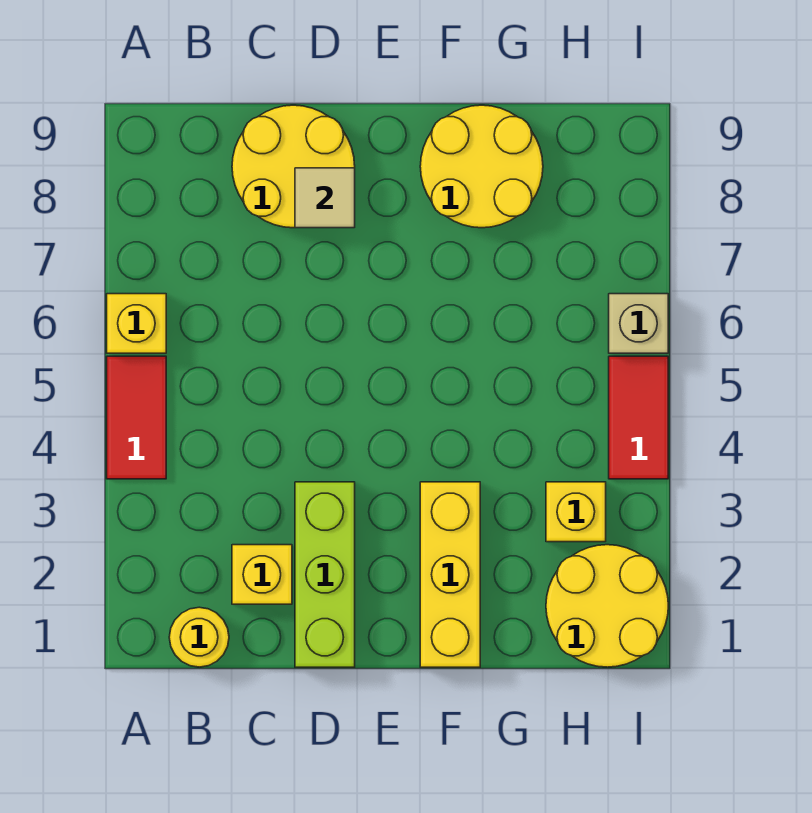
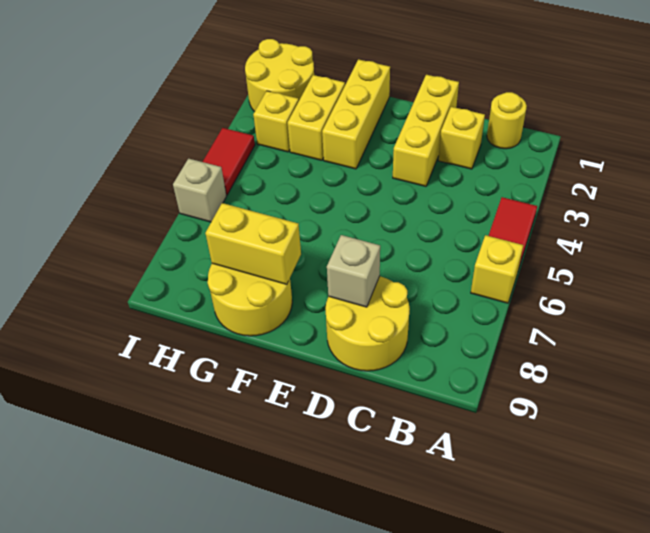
lime 1x3 brick [295,482,355,667] -> yellow 1x3 brick [393,75,459,186]
tan 1x1 tile [295,168,355,228] -> tan 1x1 brick [327,235,380,307]
none -> yellow 1x2 brick [205,203,301,284]
none -> yellow 1x2 brick [288,75,345,160]

